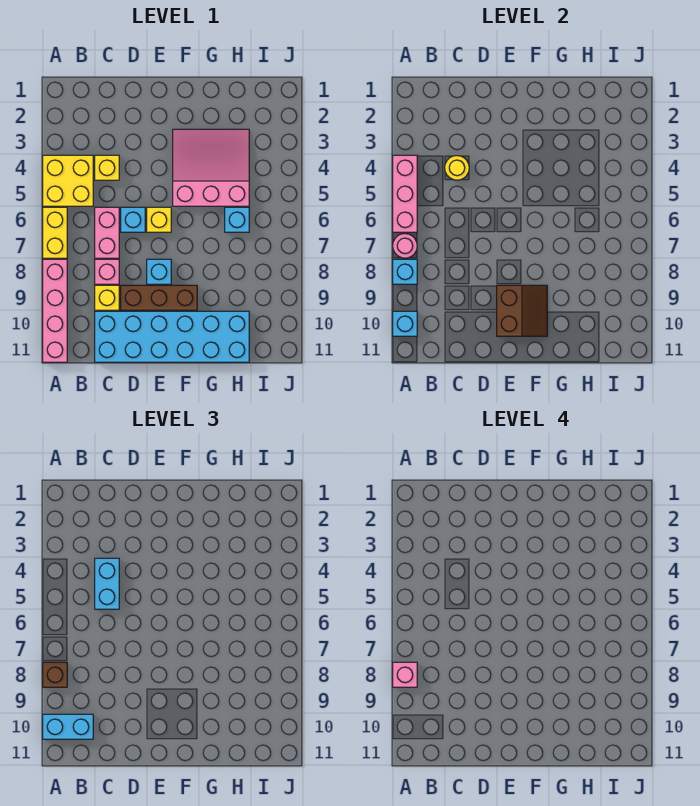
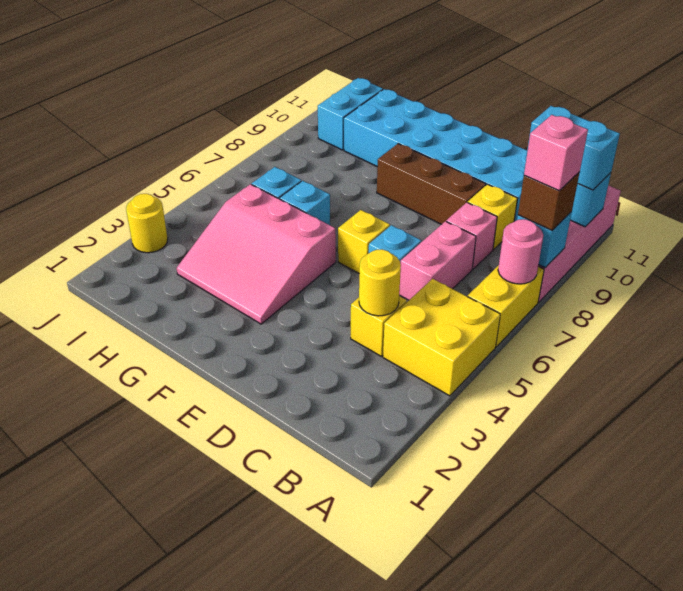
pink 1x3 brick [393,155,417,232] -> none
cyan 1x2 brick [95,558,119,609] -> cyan 1x2 brick moved to [318,78,383,150]
cyan 1x1 brick [147,259,171,284] -> cyan 1x1 brick moved to [280,181,330,225]
brown 2x2 slope [497,285,547,336] -> none
none -> yellow 1x1 round brick [126,194,168,253]

